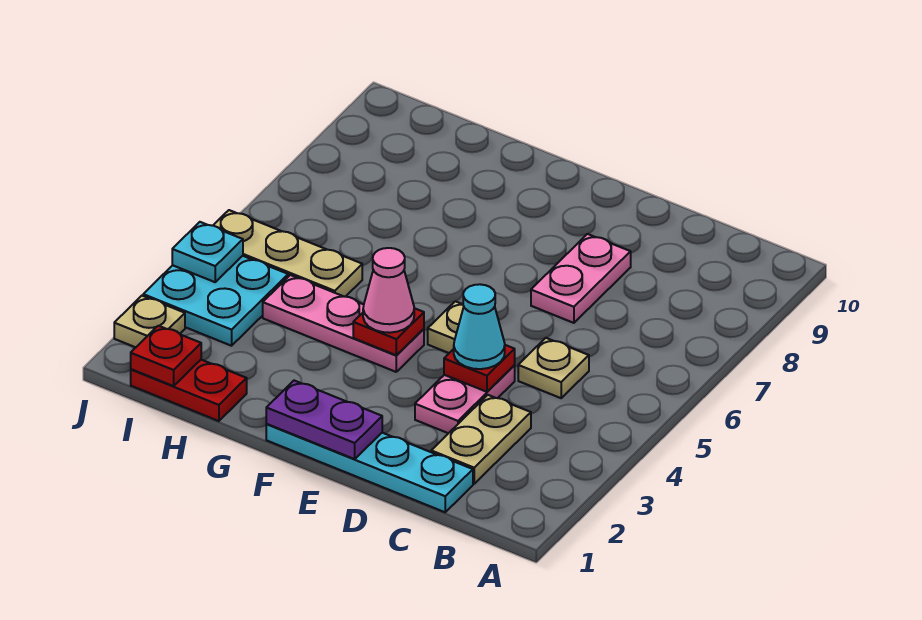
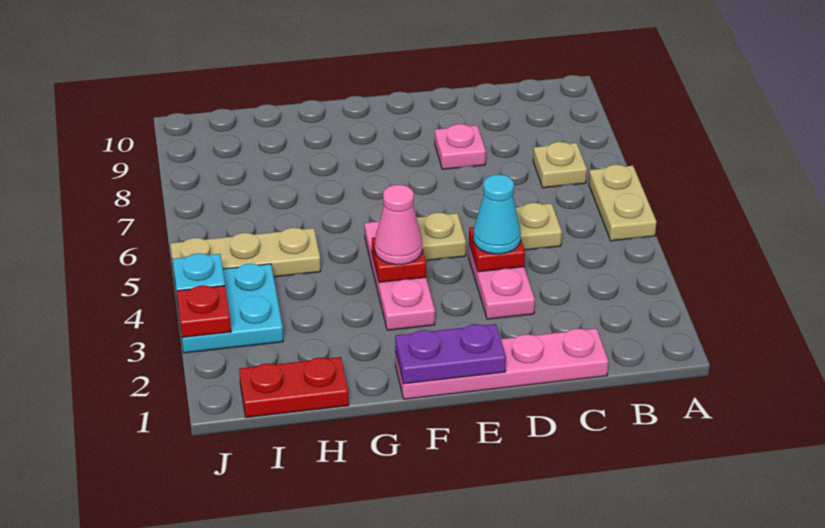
cyan 1x4 plate [266,424,473,512] -> pink 1x4 plate [395,328,608,399]
tan 1x2 plate [431,395,531,484] -> tan 1x2 plate moved to [589,165,656,241]
pink 1x2 plate [531,234,631,323] -> pink 1x1 plate [435,124,486,169]
pink 1x3 plate [263,275,424,372] -> pink 1x3 plate turned to [365,221,435,330]
red 1x1 plate [131,326,201,386] -> red 1x1 plate moved to [177,285,231,338]
tan 1x1 plate [114,296,185,347] -> tan 1x1 plate moved to [533,142,587,188]

